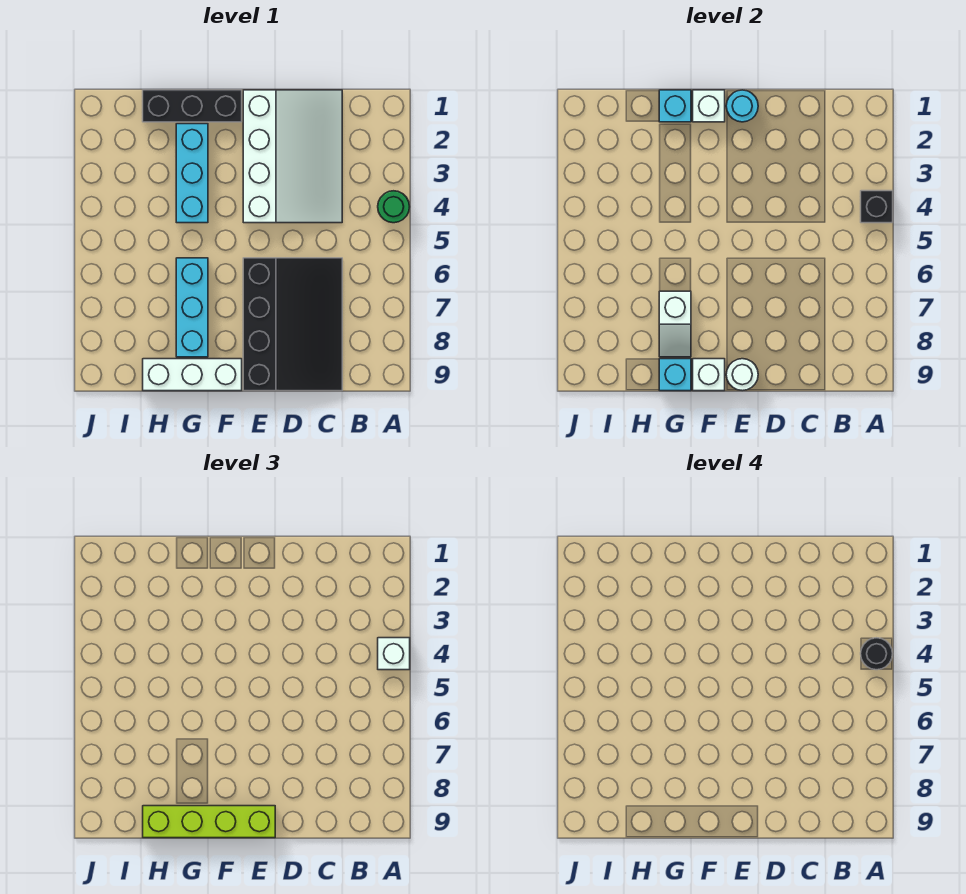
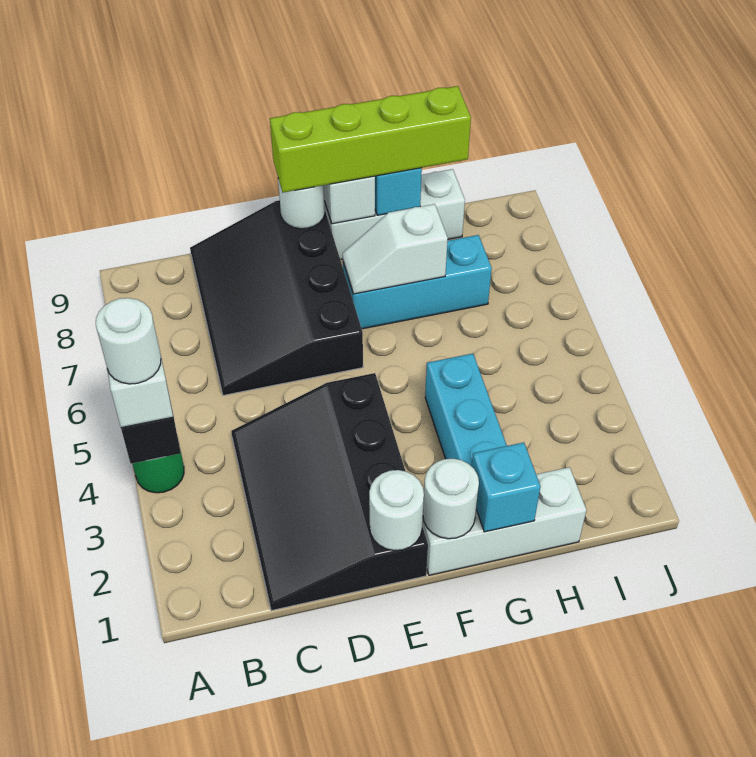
black 1x1 round brick [861,638,893,670] -> white 1x1 round brick [96,298,161,384]
white 3x4 slope [243,90,342,223] -> black 3x4 slope [231,373,428,611]
cyan 1x1 round brick [726,90,758,122] -> white 1x1 round brick [369,470,424,551]
black 1x3 brick [143,90,242,122] -> white 1x3 brick [422,467,586,575]
white 1x1 brick [693,90,725,122] -> white 1x1 round brick [423,459,479,539]
cyan 1x3 brick [176,258,208,357] -> cyan 1x3 brick turned to [343,235,492,329]
white 1x2 slope [659,291,691,357] -> white 1x2 slope turned to [343,204,448,294]

